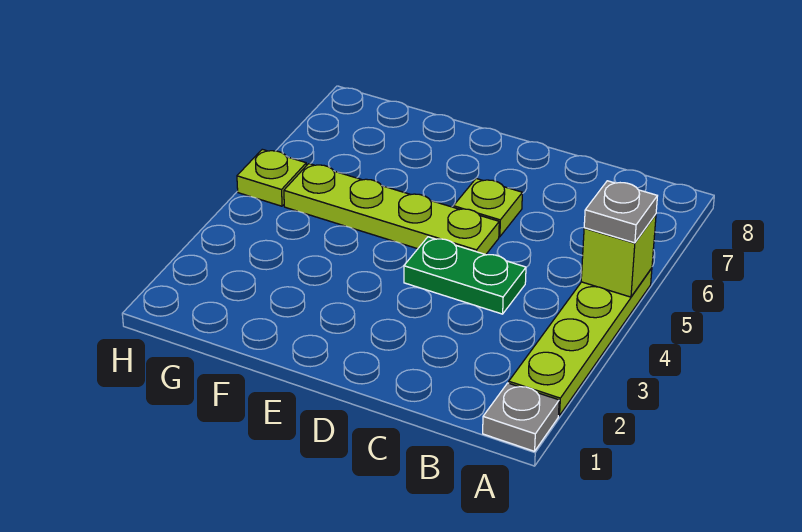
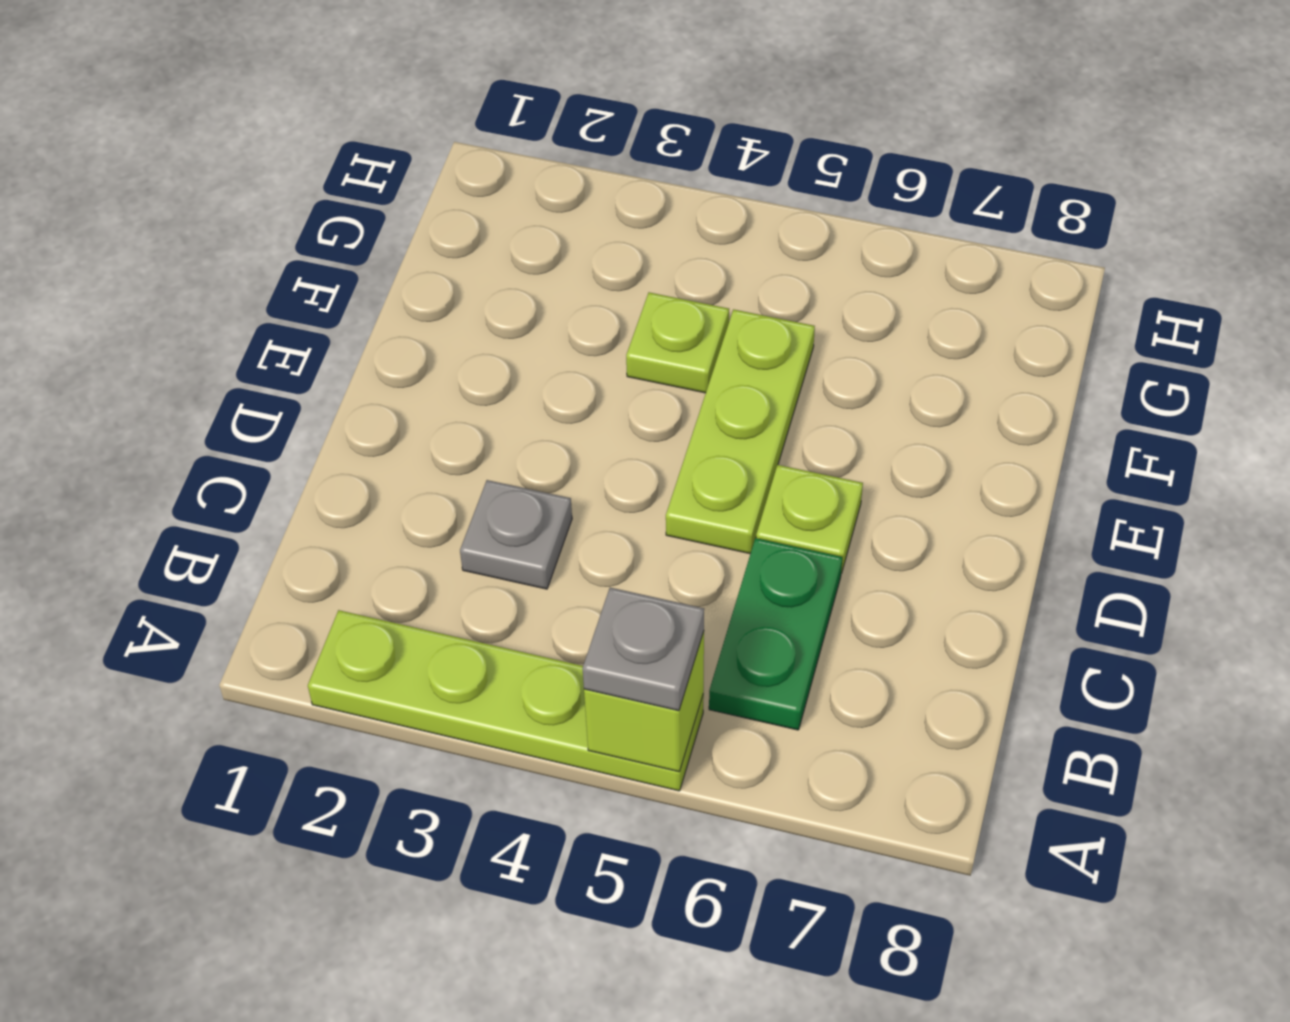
grey 1x1 plate [483,383,559,451] -> grey 1x1 plate moved to [460,480,572,589]
green 1x2 plate [404,237,526,314] -> green 1x2 plate moved to [709,538,842,730]
lime 1x4 plate [284,164,499,255] -> lime 1x3 plate [666,309,815,554]
lime 1x1 plate [237,149,306,206] -> lime 1x1 plate moved to [626,292,729,393]

